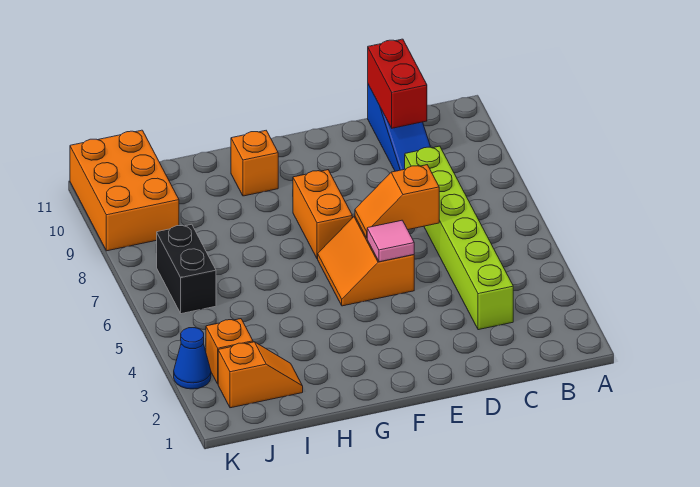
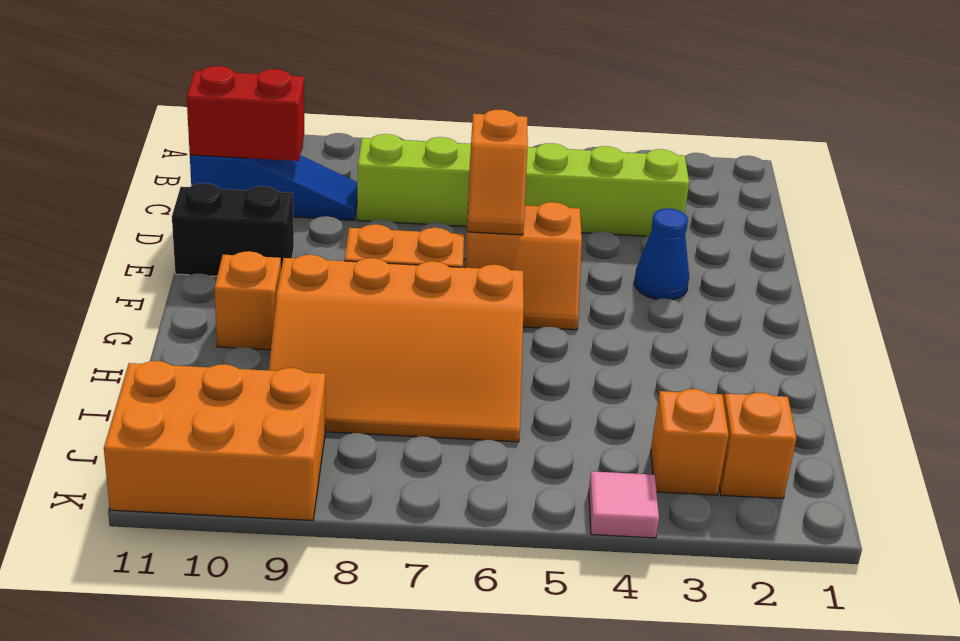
pink 1x1 tile [367,220,414,262] -> pink 1x1 tile moved to [589,471,659,538]
none -> orange 3x4 slope [269,255,524,442]
black 1x2 brick [157,224,216,314] -> black 1x2 brick moved to [172,183,294,276]
blue 1x1 cone [174,328,211,389] -> blue 1x1 cone moved to [634,209,689,300]

